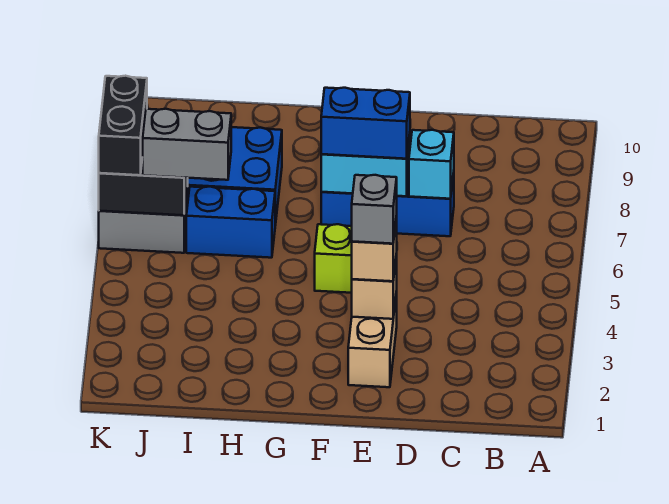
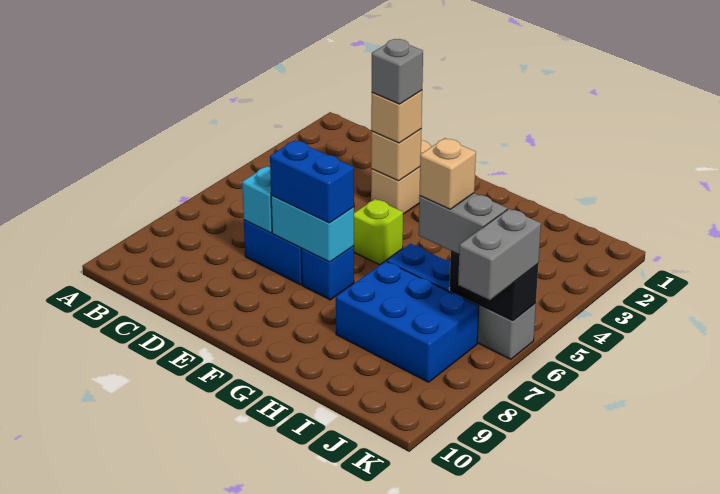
none -> tan 1x1 brick [420,138,476,209]
black 1x2 brick [99,76,147,175] -> grey 1x2 brick [458,209,541,300]

